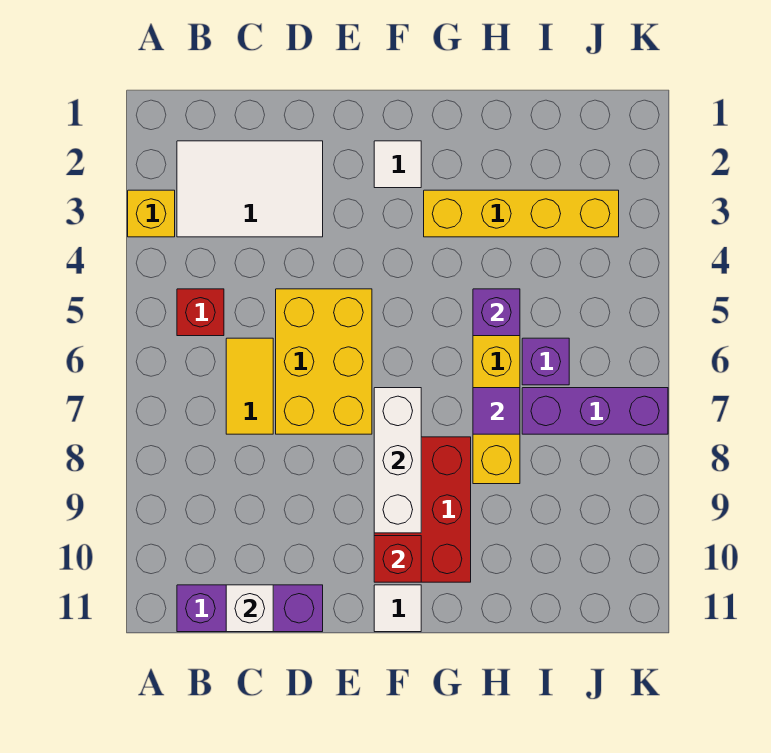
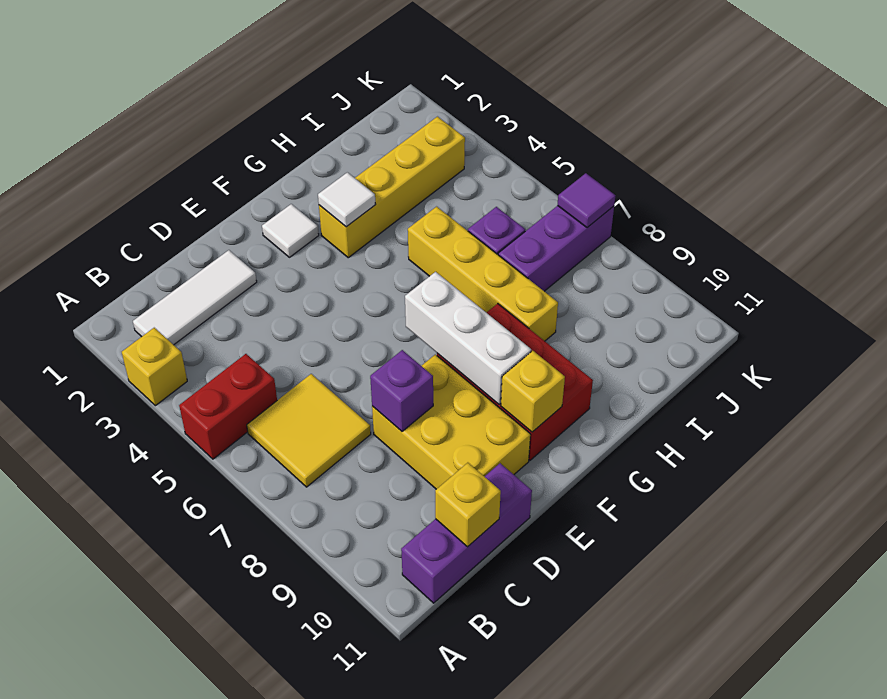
white 2x3 tile [177,141,323,237] -> white 1x3 tile [133,250,257,345]
red 1x1 brick [177,289,224,336] -> red 1x2 brick [179,354,277,459]
yellow 1x2 tile [226,338,273,434] -> yellow 2x2 tile [247,374,371,487]
white 1x1 brick [226,585,273,632] -> yellow 1x1 brick [435,463,501,547]
yellow 2x3 brick [276,289,372,434] -> yellow 2x3 brick moved to [372,354,531,489]
red 1x1 brick [374,536,421,582] -> yellow 1x1 brick [501,351,565,432]
white 1x1 tile [374,585,421,632] -> white 1x1 tile moved to [318,172,376,227]
purple 1x1 brick [473,289,520,336] -> purple 1x1 brick moved to [370,350,433,431]
purple 1x1 tile [473,388,520,434] -> purple 1x1 tile moved to [558,173,615,228]

